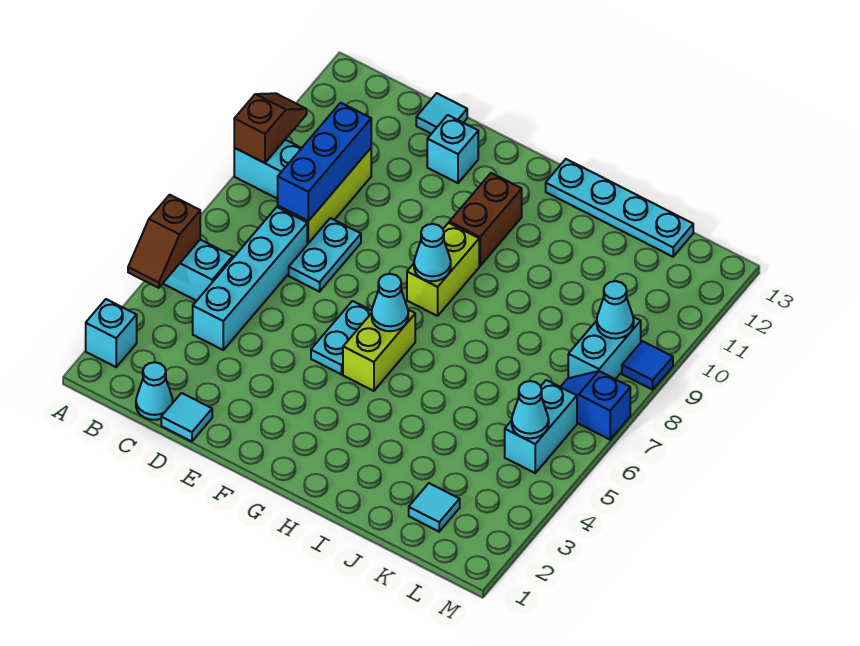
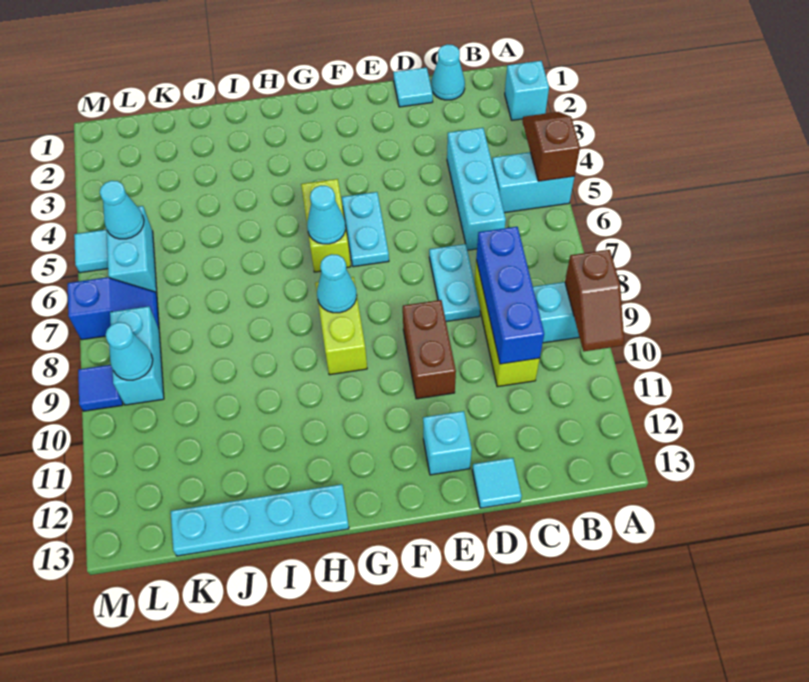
cyan 1x4 brick [193,207,307,350] -> cyan 1x3 brick [447,128,506,250]
brown 1x2 brick [449,173,522,266] -> brown 1x2 brick moved to [403,300,456,399]
cyan 1x1 tile [409,483,460,532] -> cyan 1x1 tile moved to [74,230,108,273]

